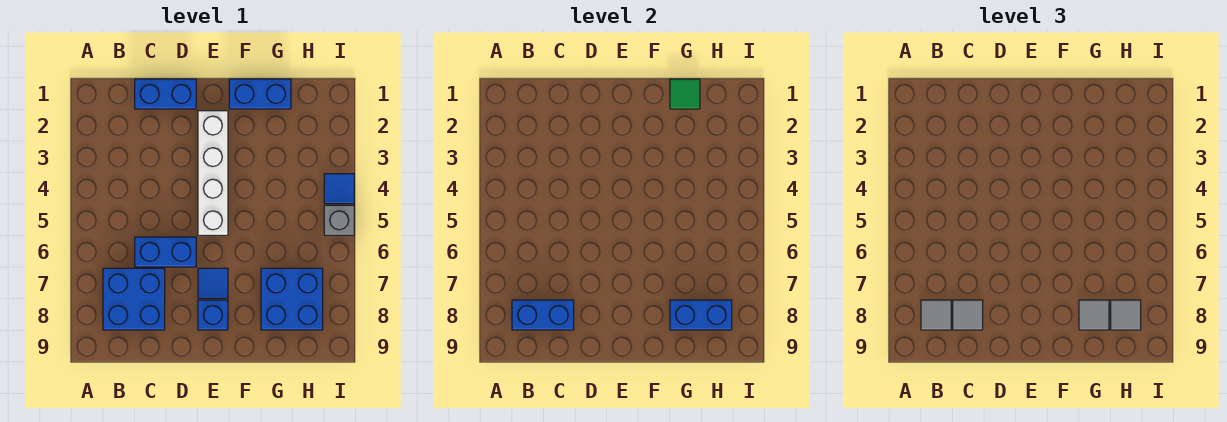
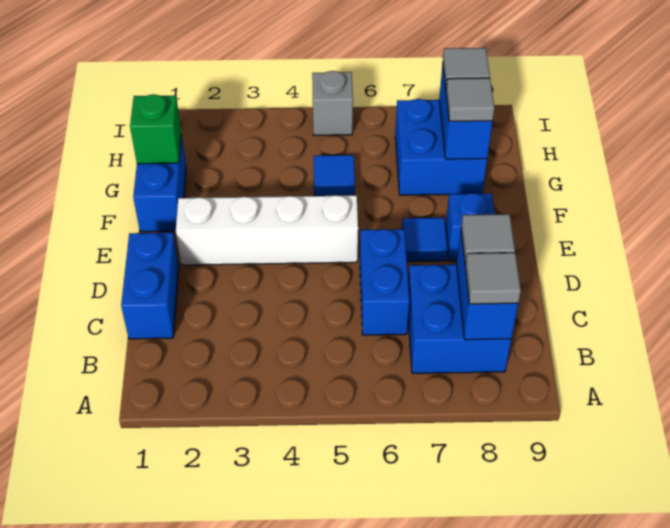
green 1x1 tile [670,79,700,109] -> green 1x1 brick [130,94,181,164]
blue 1x1 tile [324,174,354,204] -> blue 1x1 tile moved to [314,155,355,196]

